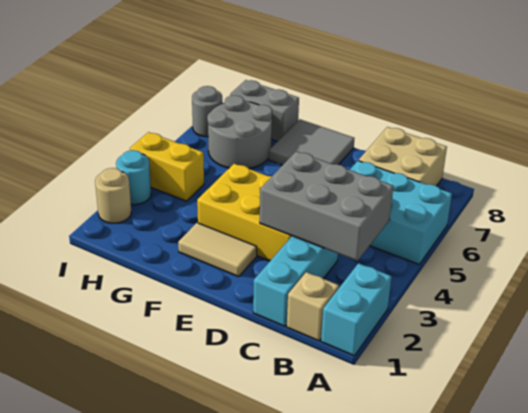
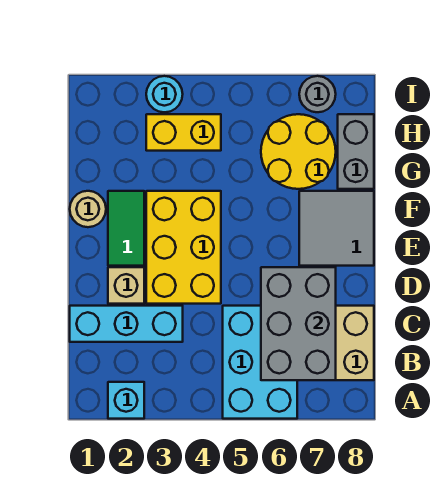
cyan 1x2 brick [321,263,392,356] -> cyan 1x1 brick [108,382,144,419]
tan 1x1 brick [287,272,339,341] -> tan 1x1 brick moved to [108,267,144,304]
grey 2x3 brick [260,151,393,261] -> grey 2x3 brick moved to [261,267,336,380]
tan 1x2 tile [178,223,257,277] -> green 1x2 tile [108,191,144,266]
grey 2x2 round brick [207,95,272,168] -> yellow 2x2 round brick [261,114,336,189]
yellow 1x2 brick [130,132,204,201] -> yellow 1x2 brick turned to [146,114,221,151]
tan 1x1 round brick [95,168,131,223] -> tan 1x1 round brick moved to [70,191,106,227]

